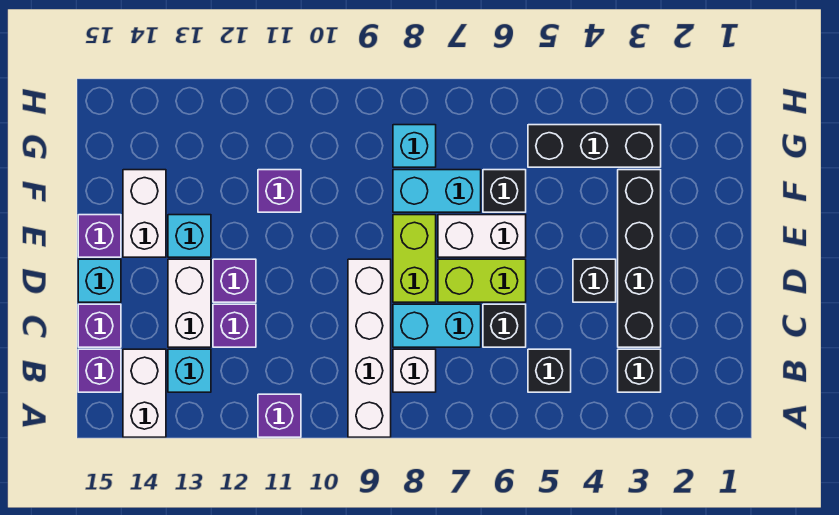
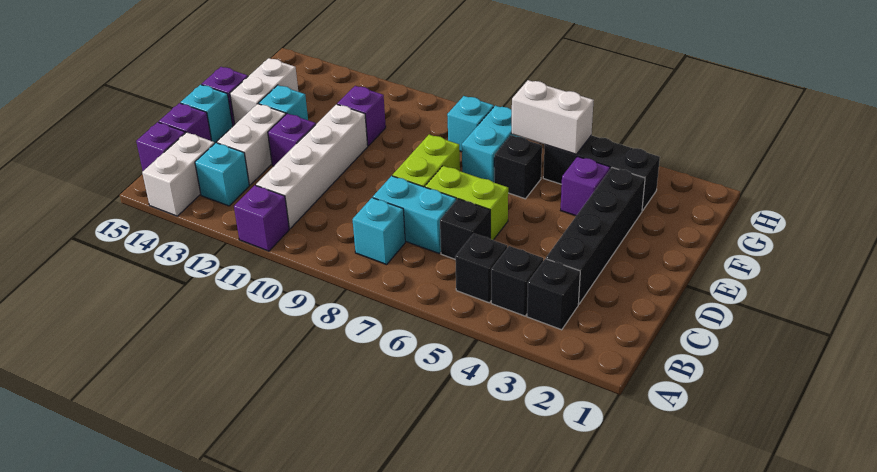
white 1x4 brick [348,259,391,437] -> white 1x4 brick moved to [256,104,368,229]
white 1x1 brick [393,349,436,392] -> cyan 1x1 brick [352,198,405,265]
purple 1x1 brick [213,304,256,347] -> purple 1x1 brick moved to [561,157,610,216]
black 1x1 brick [573,259,616,302] -> black 1x1 brick moved to [491,246,543,316]
white 1x2 brick [438,215,526,257] -> white 1x2 brick moved to [511,80,594,154]
cyan 1x2 brick [393,170,481,212] -> cyan 1x2 brick turned to [462,106,520,182]

